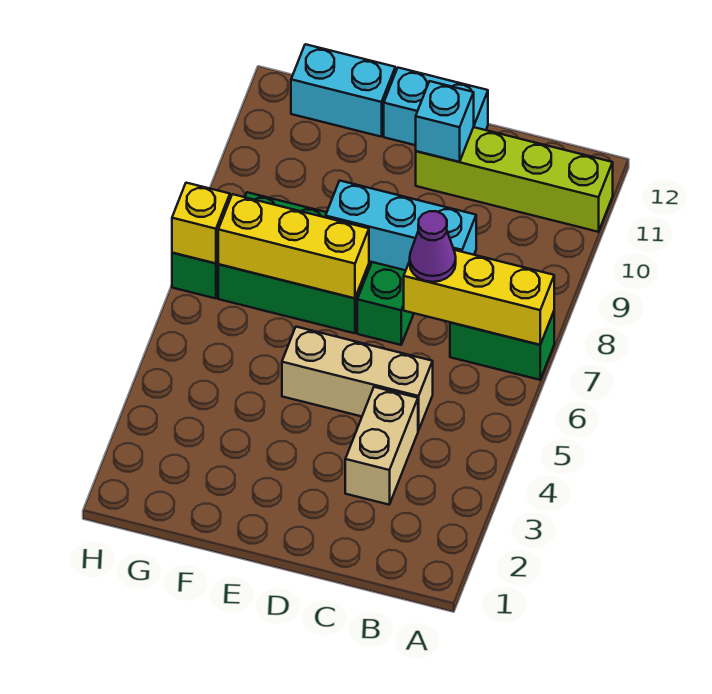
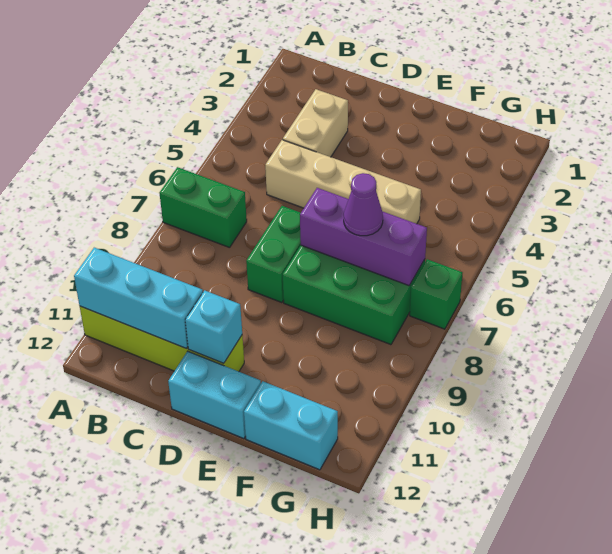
yellow 1x3 brick [404,250,554,345] -> none
tan 1x3 brick [282,327,433,431] -> tan 1x4 brick [265,140,421,224]
purple 1x1 cone [410,211,456,282] -> purple 1x1 cone moved to [344,173,383,236]
cyan 1x3 brick [326,181,476,270] -> cyan 1x3 brick moved to [74,248,203,348]
yellow 1x3 brick [218,194,369,298] -> purple 1x3 brick [300,188,427,286]
yellow 1x1 brick [172,183,230,263] -> none

